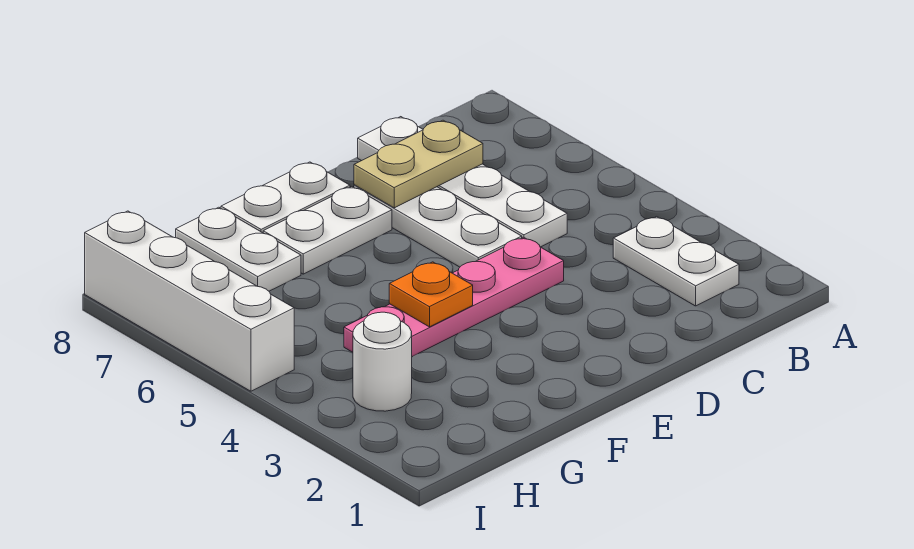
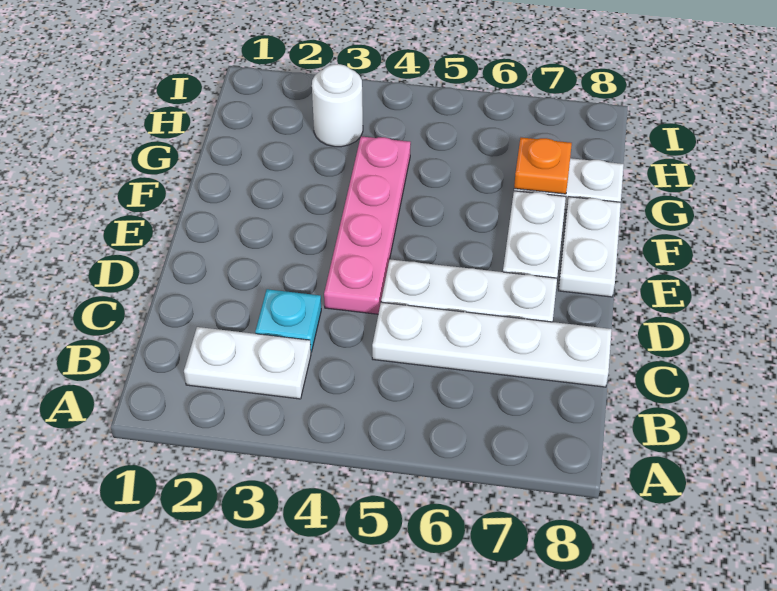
none -> cyan 1x1 plate [255,289,321,352]
tan 1x2 plate [354,120,483,208] -> none
orange 1x1 plate [389,262,473,327] -> orange 1x1 plate moved to [514,137,572,194]
white 1x4 brick [85,211,294,391] -> none

